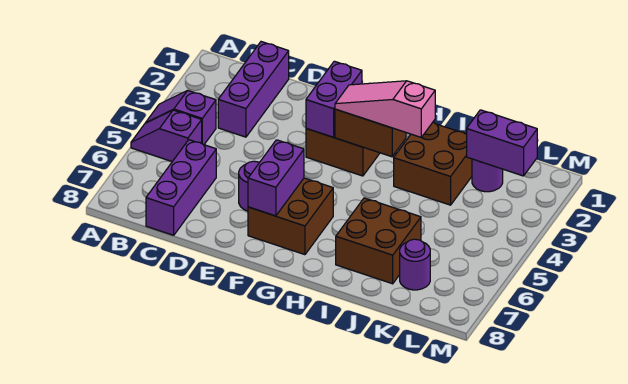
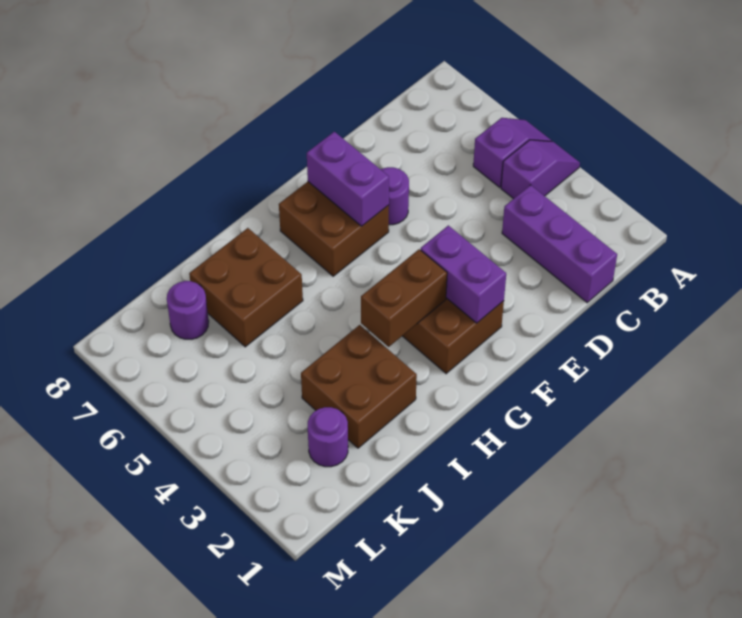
purple 1x3 brick [146,140,216,235] -> none
pink 1x3 slope [335,81,435,137] -> none
purple 1x2 brick [467,110,537,176] -> none

